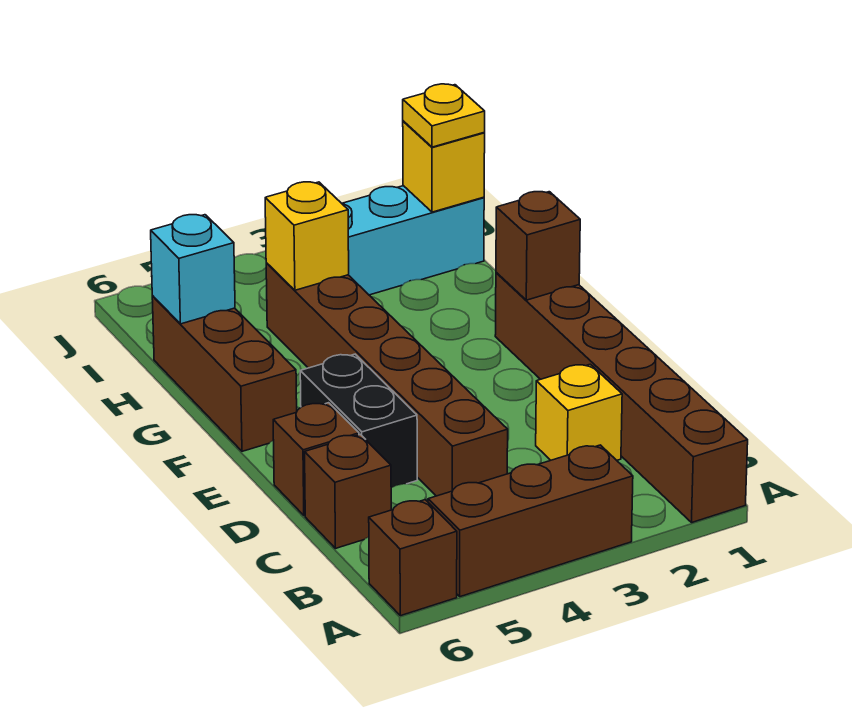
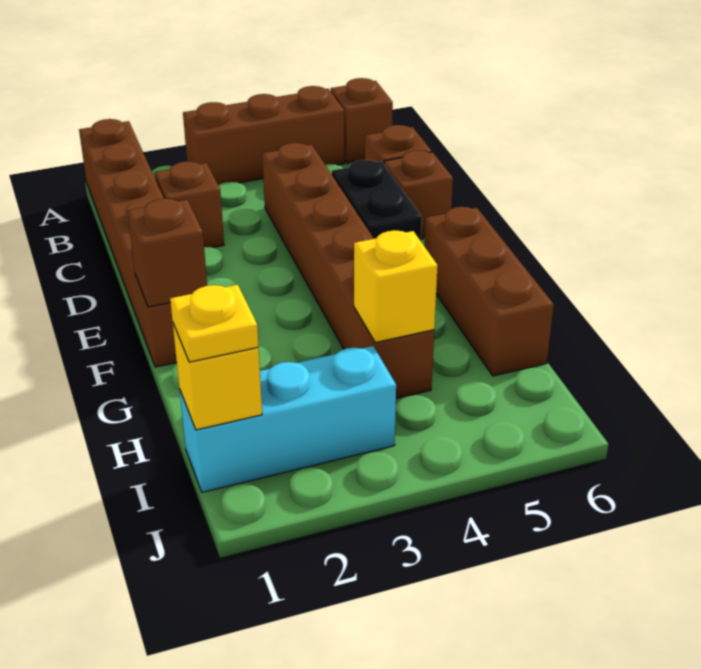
yellow 1x1 brick [536,364,622,460] -> brown 1x1 brick [155,161,224,248]
cyan 1x1 brick [151,215,235,324] -> none

